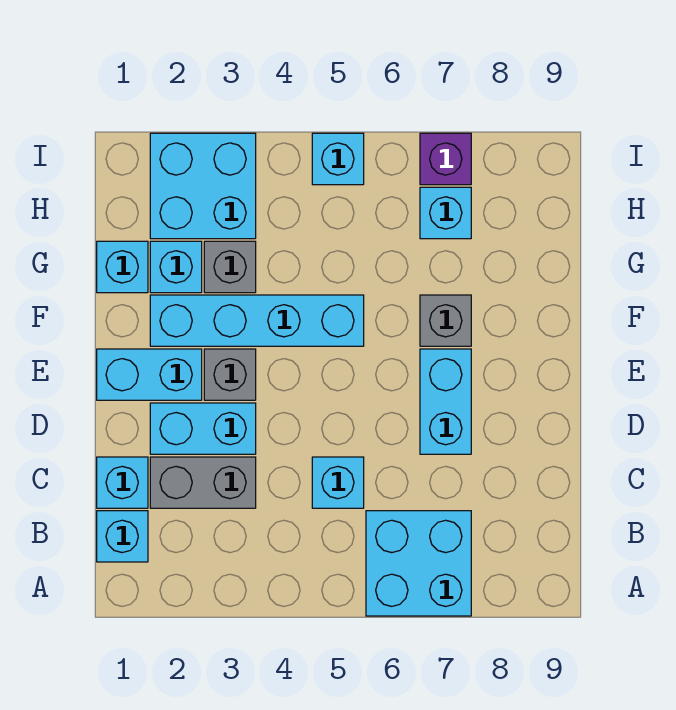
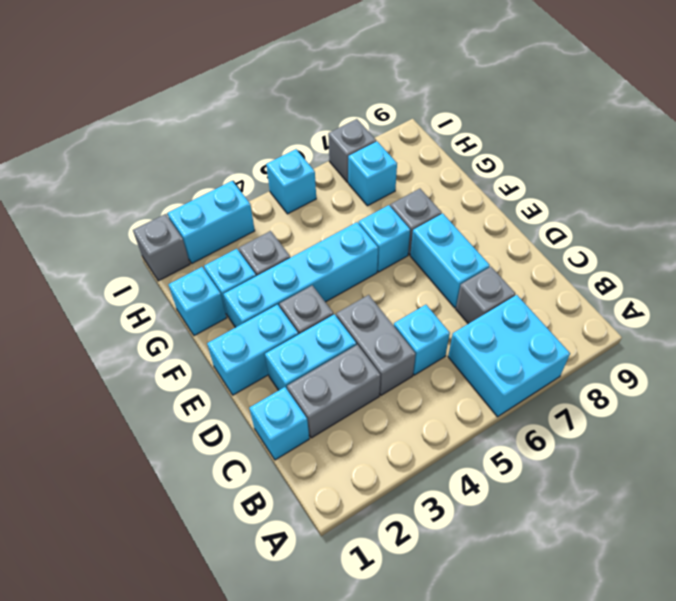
cyan 1x1 brick [97,511,148,562] -> cyan 1x1 brick moved to [359,205,410,272]
none -> grey 1x2 brick [336,295,416,395]
none -> grey 1x1 brick [456,267,515,324]
cyan 2x2 brick [150,133,256,239] -> cyan 1x2 brick [168,181,255,263]
none -> grey 1x1 brick [133,214,190,281]
purple 1x1 brick [420,133,471,185] -> grey 1x1 brick [328,119,376,182]

